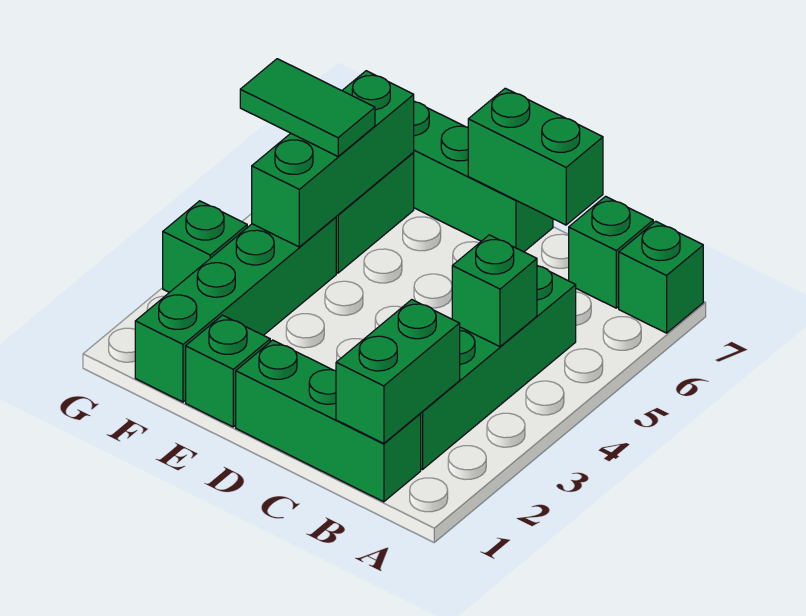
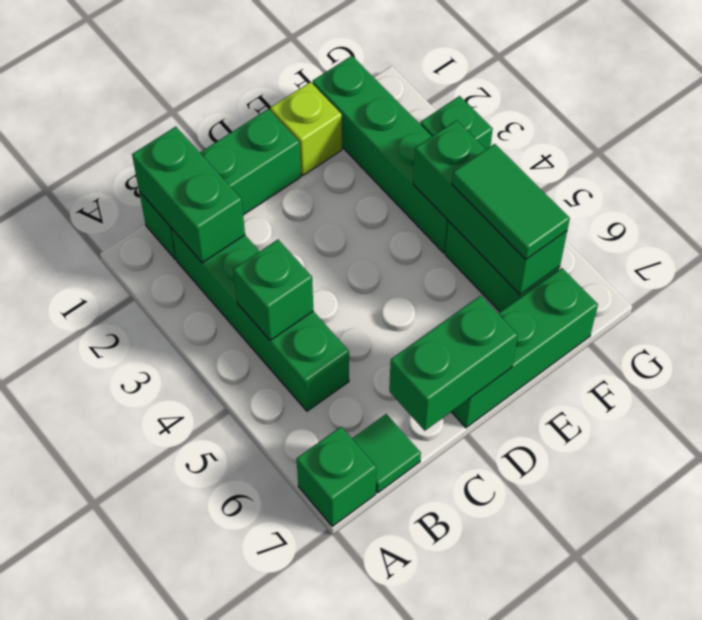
green 1x1 brick [569,196,653,308] -> green 1x1 tile [352,414,421,493]
green 1x1 brick [186,315,270,427] -> lime 1x1 brick [270,82,342,175]
green 1x2 tile [240,59,375,156] -> green 1x2 tile turned to [452,144,570,260]

